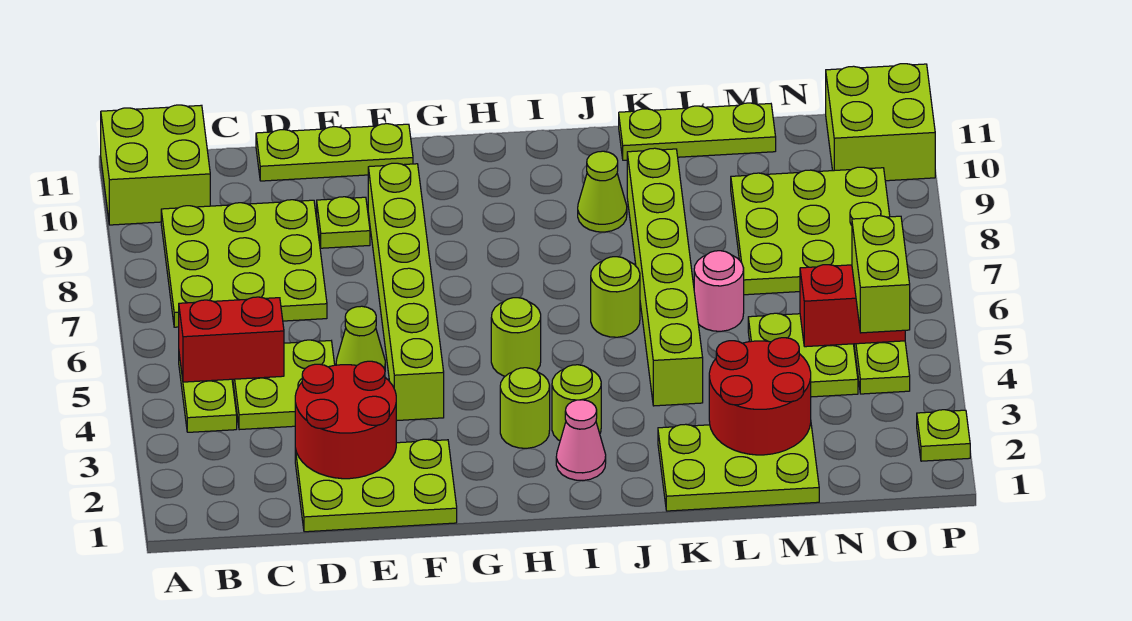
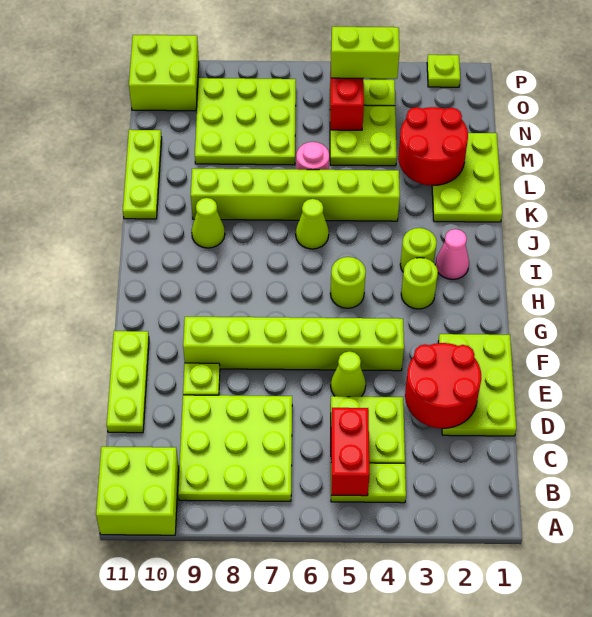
lime 1x1 round brick [591,257,640,337] -> lime 1x1 cone [296,199,329,249]

